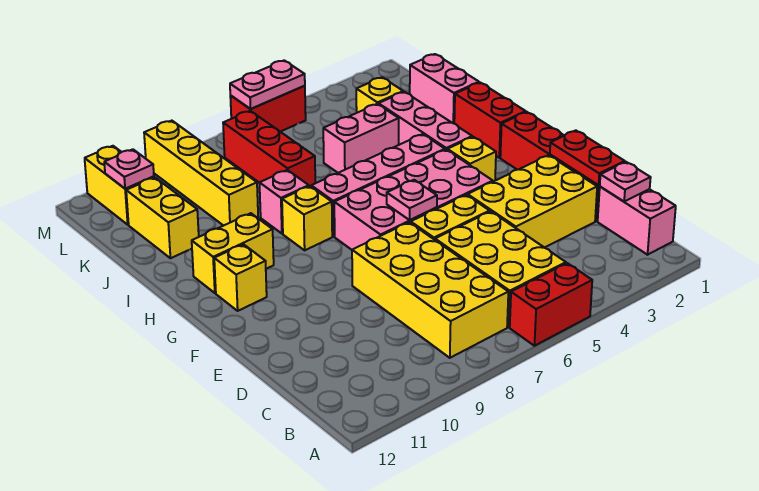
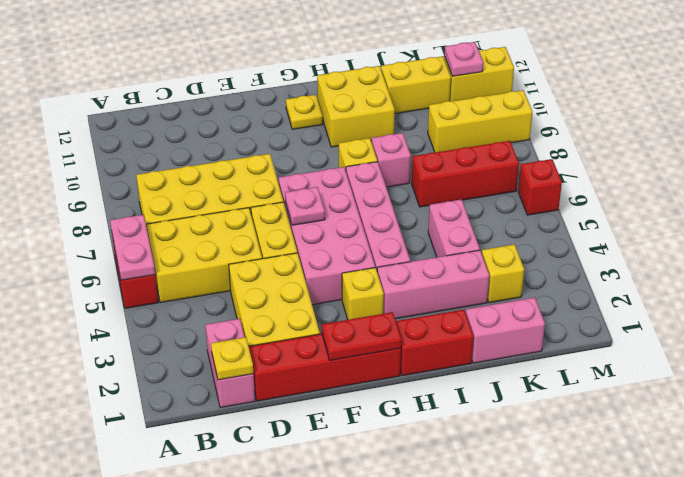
pink 1x2 brick [598,187,676,255] -> pink 1x2 brick turned to [205,319,255,408]
pink 1x1 plate [600,162,651,201] -> yellow 1x1 plate [211,337,253,380]
red 1x2 plate [550,130,625,185] -> red 1x2 plate moved to [322,312,401,360]
yellow 1x1 brick [214,244,267,311] -> yellow 1x1 plate [286,95,323,129]
yellow 1x2 brick [192,213,274,293] -> yellow 2x2 brick [317,66,395,147]
yellow 1x4 brick [144,121,258,226] -> yellow 1x3 brick [428,90,533,152]
red 1x2 brick [230,86,306,132] -> red 1x1 brick [518,159,562,215]
pink 1x2 plate [230,60,305,109] -> pink 1x2 plate moved to [110,215,155,280]

